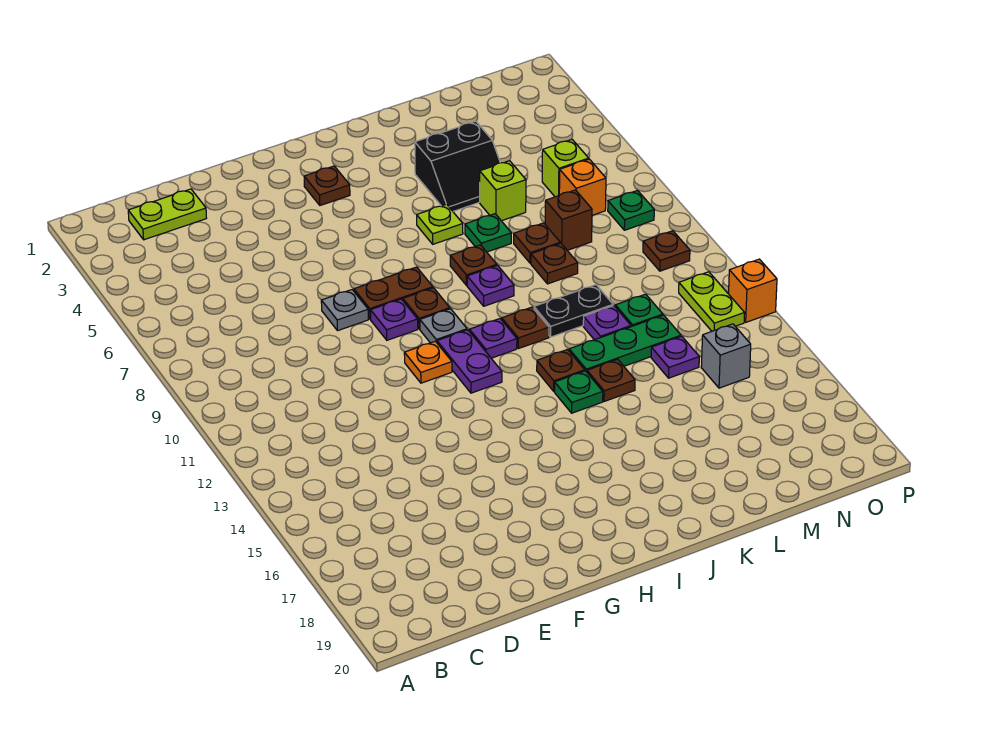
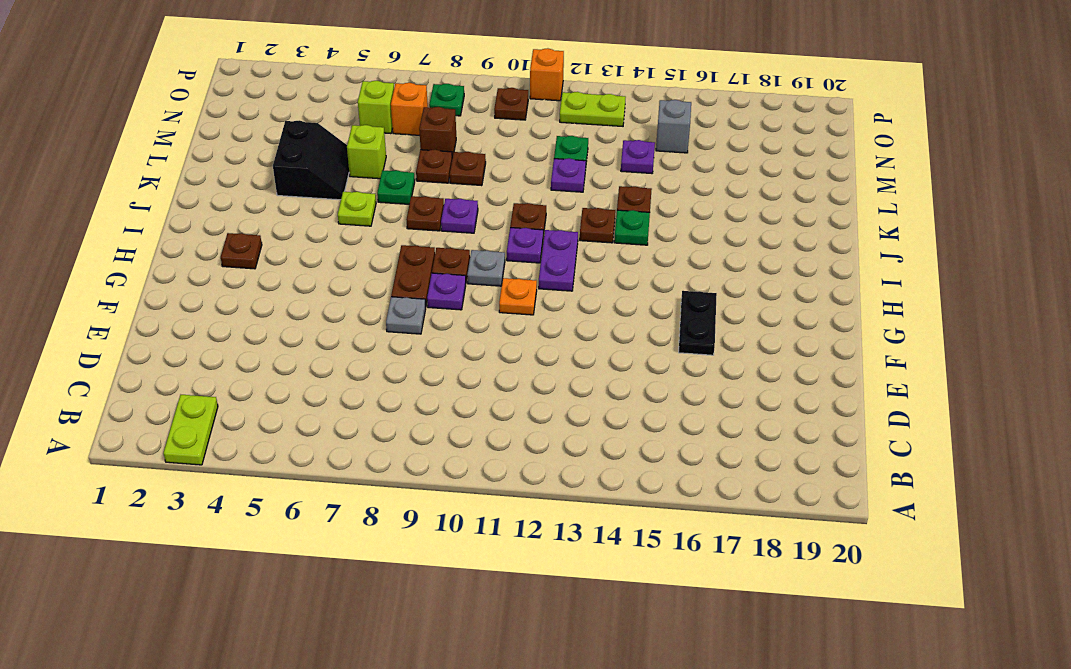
lime 1x2 plate [128,189,206,240] -> lime 1x2 plate moved to [163,395,218,465]
purple 1x2 plate [437,330,502,393] -> purple 1x2 plate turned to [539,230,578,291]
black 1x2 plate [534,285,613,337] -> black 1x2 plate moved to [679,291,717,355]
green 1x3 plate [569,315,681,372] -> none
orange 1x1 brick [729,259,777,322] -> orange 1x1 brick moved to [530,48,564,101]

